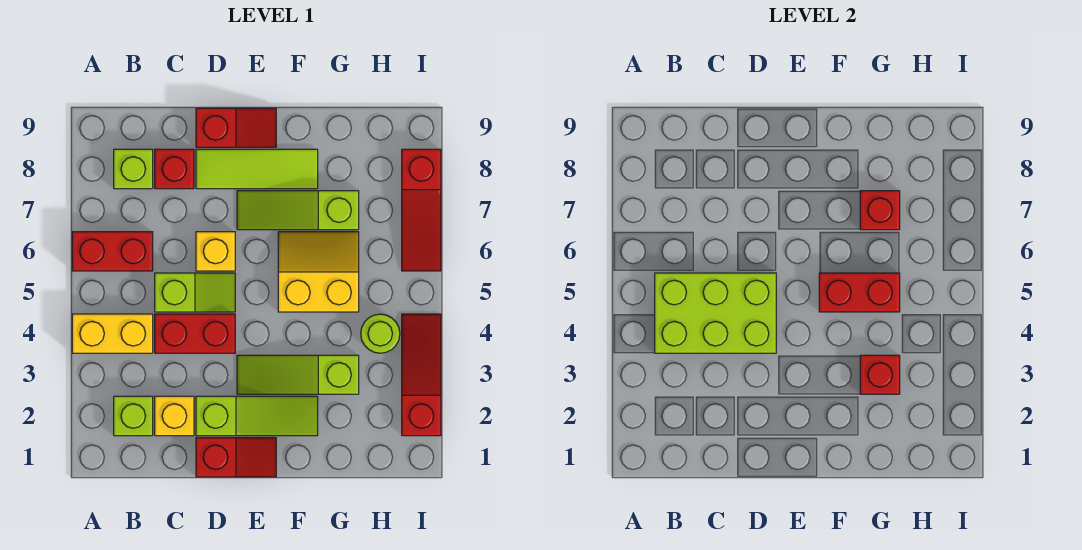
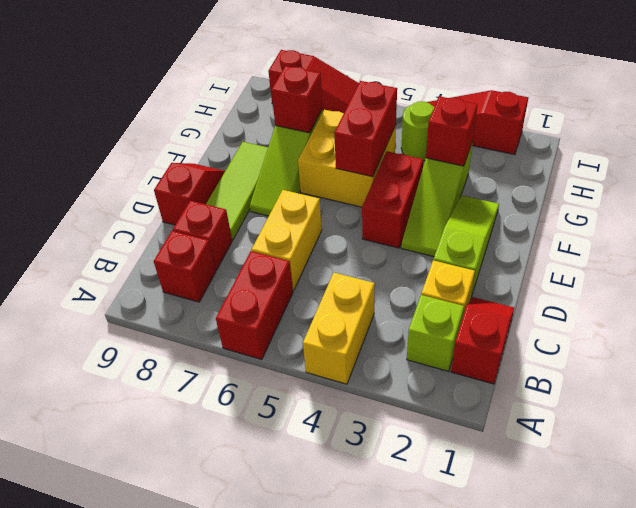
lime 2x3 brick [655,273,776,353] -> none
lime 1x1 brick [114,149,153,189] -> red 1x1 brick [154,231,216,302]
red 1x2 brick [155,314,235,353] -> red 1x2 brick moved to [362,151,423,248]
lime 1x2 slope [155,273,235,312] -> none
red 1x2 slope [196,438,276,477] -> red 1x2 slope moved to [451,297,514,384]
yellow 1x1 brick [196,232,235,271] -> yellow 1x2 brick [252,190,322,291]
yellow 2x2 slope [278,232,359,312] -> yellow 2x2 brick [298,110,396,207]

